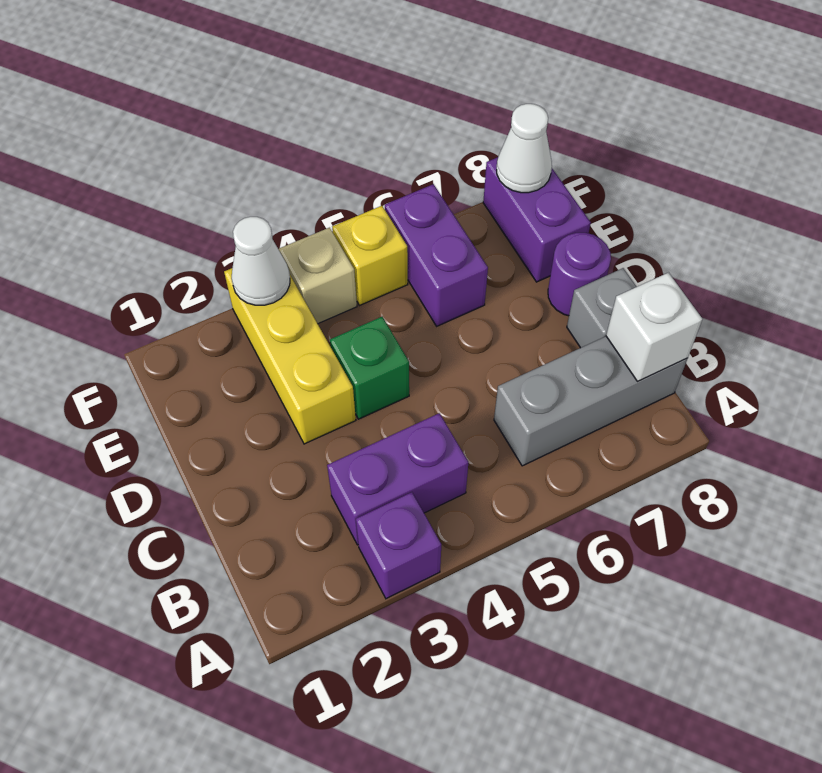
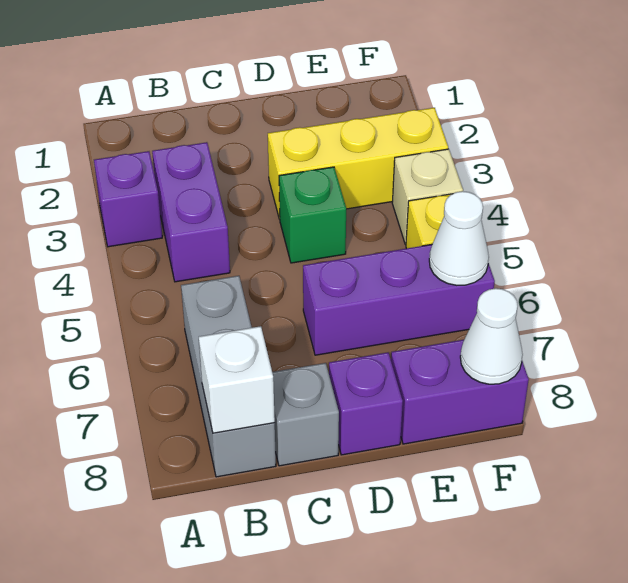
purple 1x1 round brick [548,233,611,316] -> purple 1x1 brick [329,353,403,455]
purple 1x2 brick [385,184,488,326] -> purple 1x3 brick [303,244,495,355]
white 1x1 cone [232,217,290,305] -> white 1x1 cone moved to [429,191,489,285]

